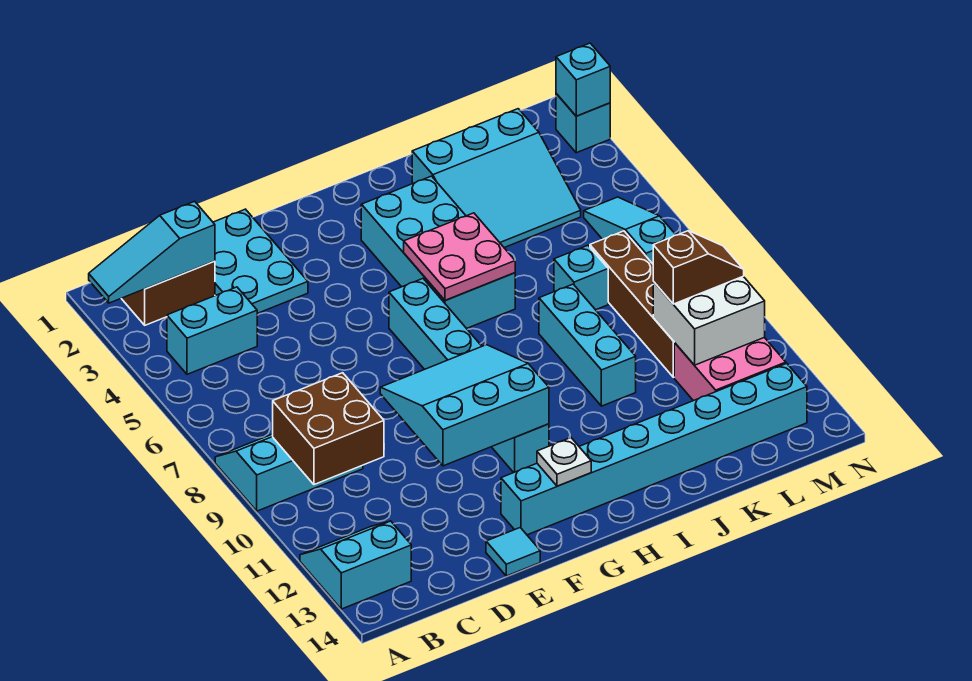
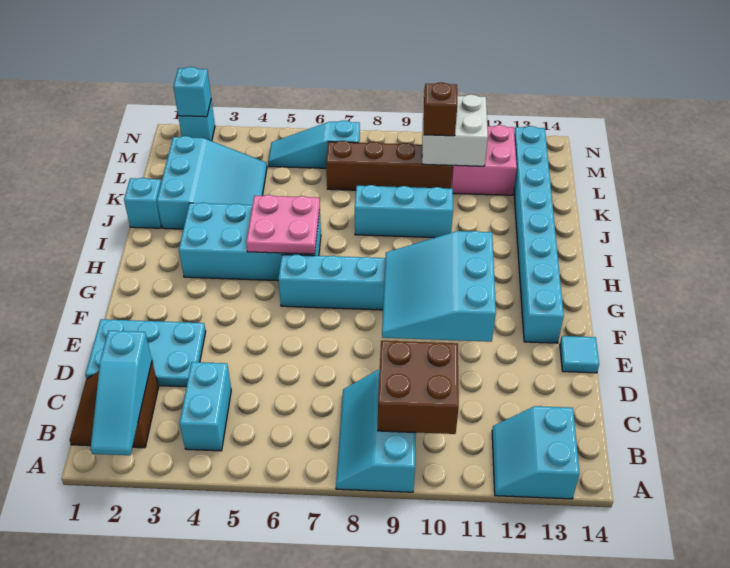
white 1x1 plate [537,438,591,486] -> none
cyan 1x1 brick [554,245,608,310] -> cyan 1x1 brick moved to [124,178,162,228]

